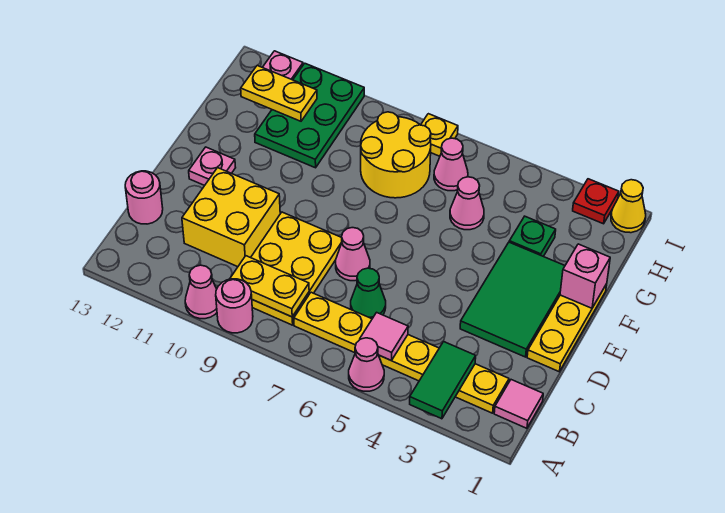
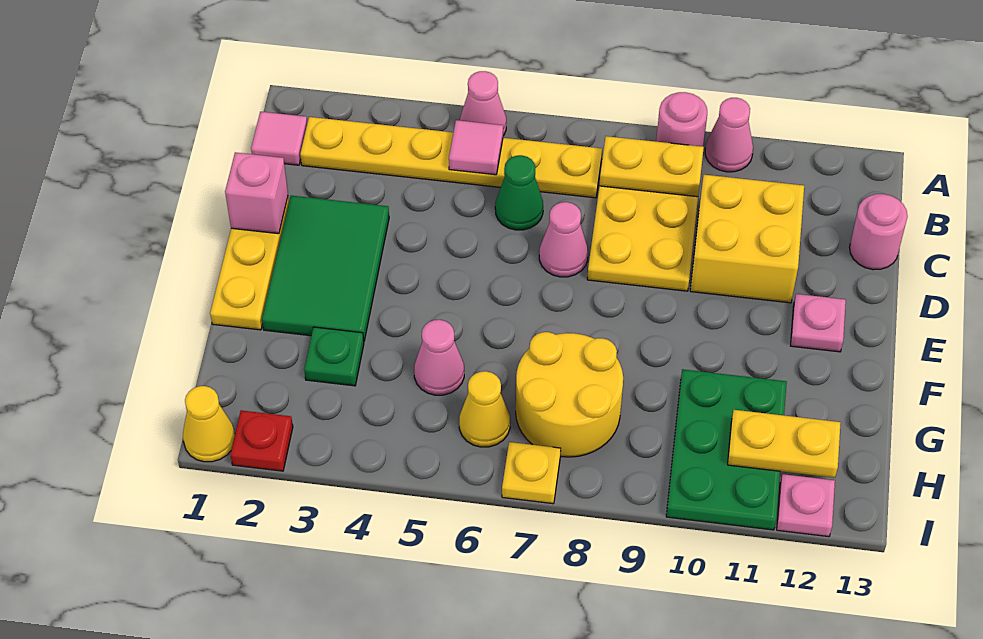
green 1x2 tile [410,342,476,419] -> none
pink 1x1 brick [560,244,610,308] -> pink 1x1 brick moved to [225,152,288,234]
pink 1x1 cone [434,138,468,191] -> yellow 1x1 cone [459,371,510,447]

